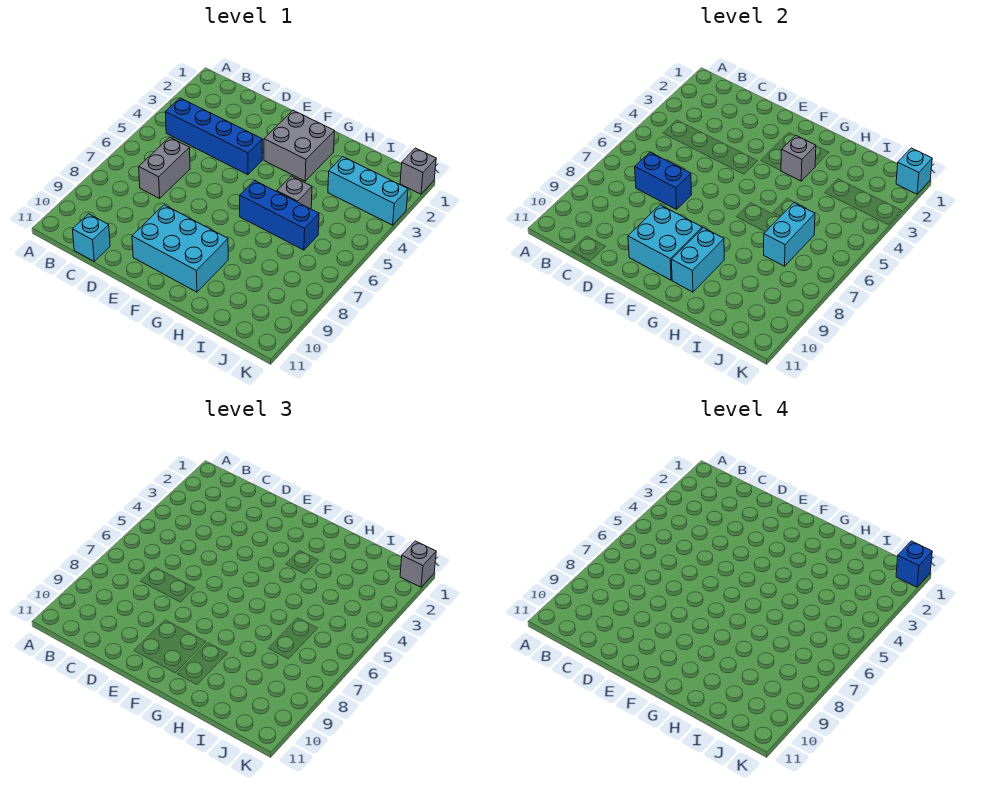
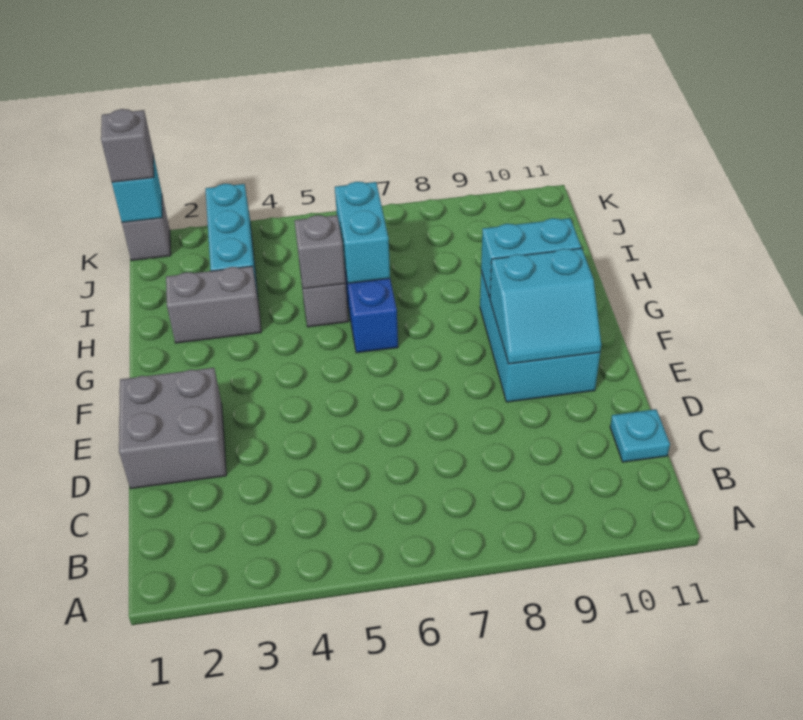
blue 1x4 brick [165,98,262,175] -> none
grey 1x2 brick [139,137,190,198] -> grey 1x2 brick moved to [166,266,261,343]
blue 1x2 brick [635,152,692,209] -> none
cyan 1x1 brick [72,214,110,261] -> cyan 1x1 plate [610,409,670,462]
cyan 2x2 brick [628,205,702,280] -> cyan 2x2 slope [490,248,601,364]
grey 2x2 brick [264,110,335,181] -> grey 2x2 brick moved to [119,368,226,489]
grey 1x1 brick [781,135,816,181] -> grey 1x1 brick moved to [294,215,346,289]
cyan 1x2 brick [764,203,815,266] -> cyan 1x2 brick turned to [335,182,390,283]
blue 1x1 brick [896,541,932,587] -> none

